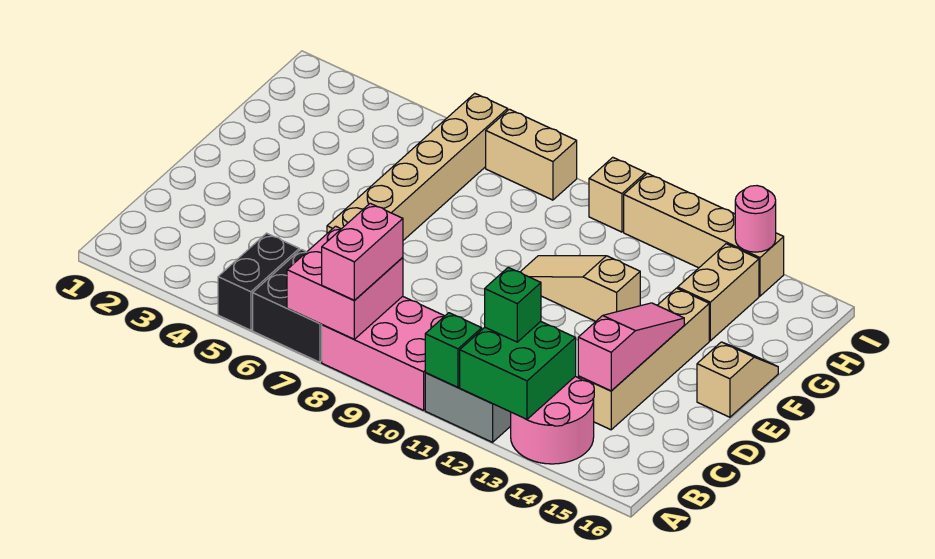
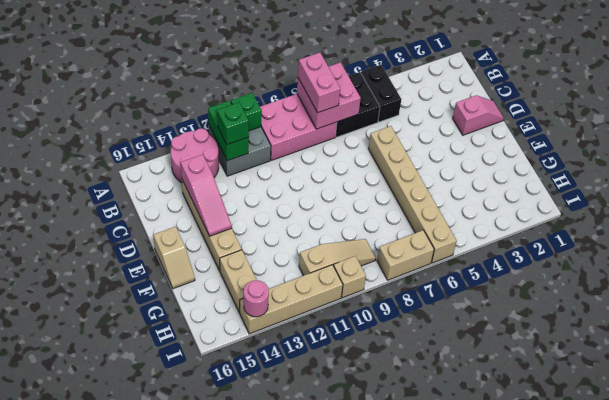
green 2x2 brick [460,322,576,419] -> green 1x2 brick [208,101,249,161]
none -> pink 1x2 slope [453,95,504,135]
tan 1x3 slope [521,256,640,321] -> tan 1x3 slope moved to [299,239,376,276]

